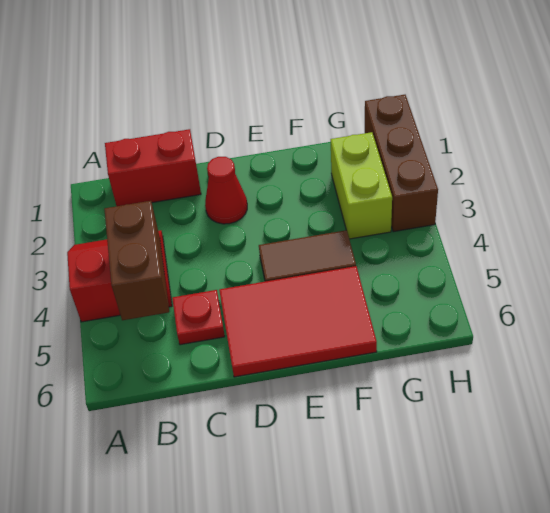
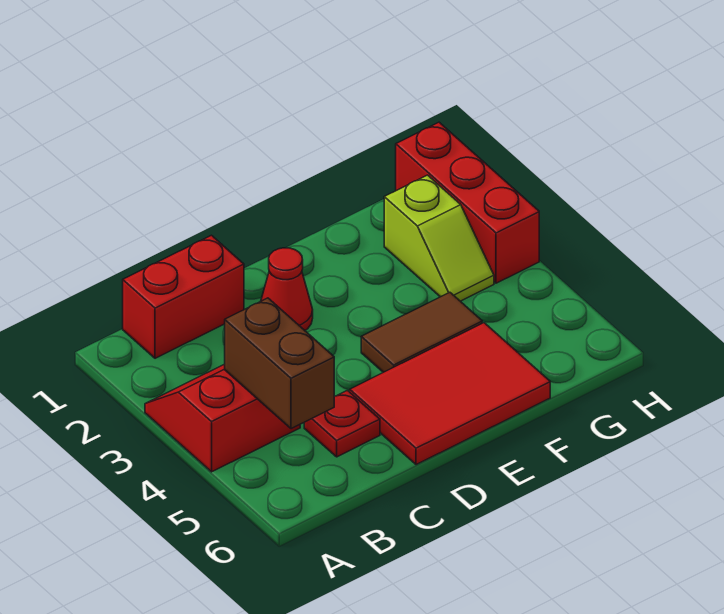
lime 1x2 brick [331,132,392,239] -> lime 1x2 slope [384,175,494,301]
brown 1x3 brick [365,95,438,232] -> red 1x3 brick [396,122,539,283]

